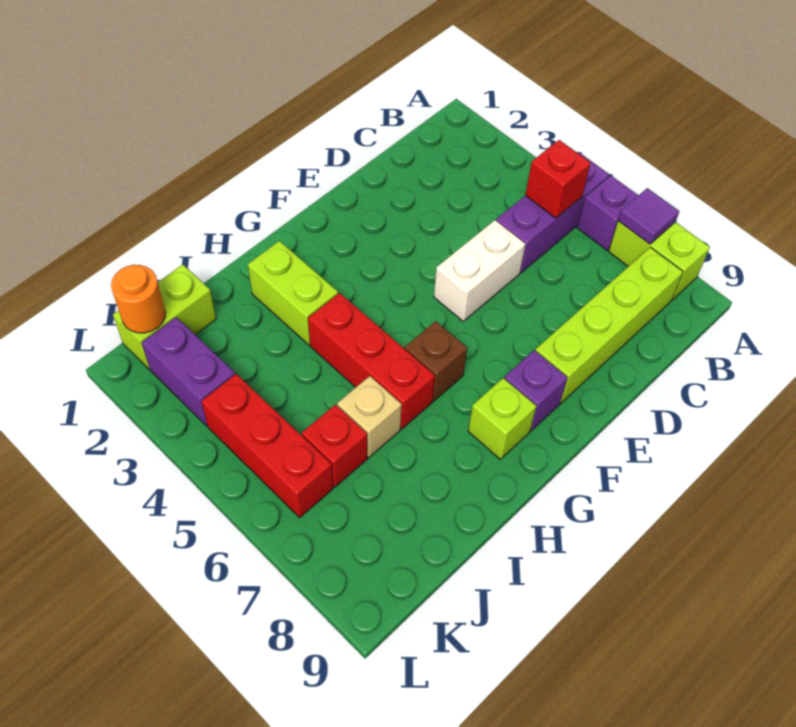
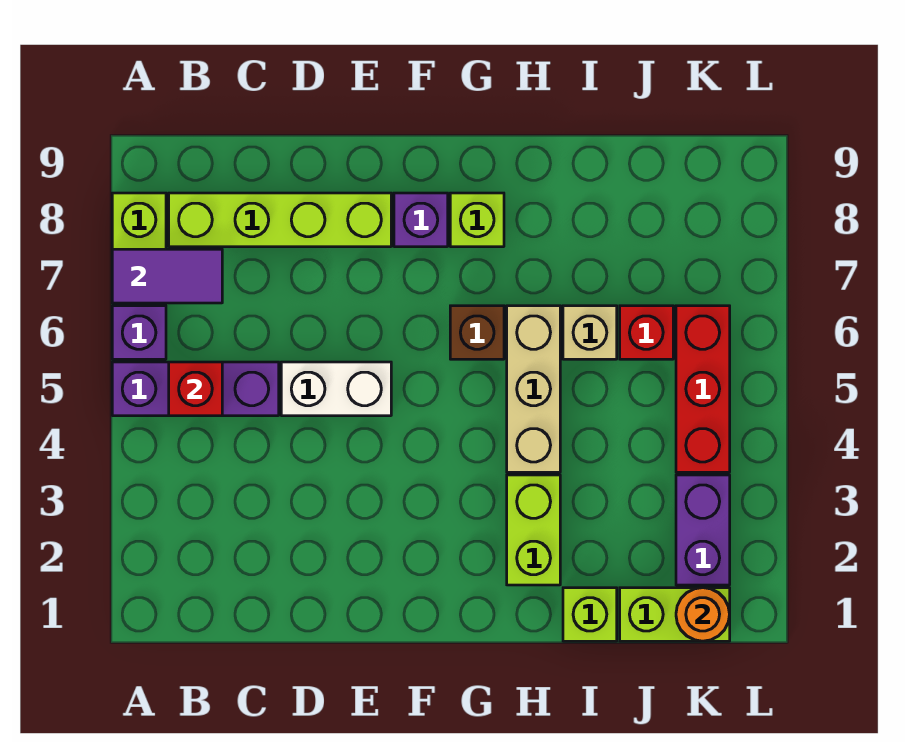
purple 1x1 tile [618,188,679,244] -> purple 1x2 tile [112,249,222,303]
red 1x3 brick [308,293,435,429] -> tan 1x3 brick [507,306,560,472]
none -> lime 1x1 brick [563,588,617,641]

